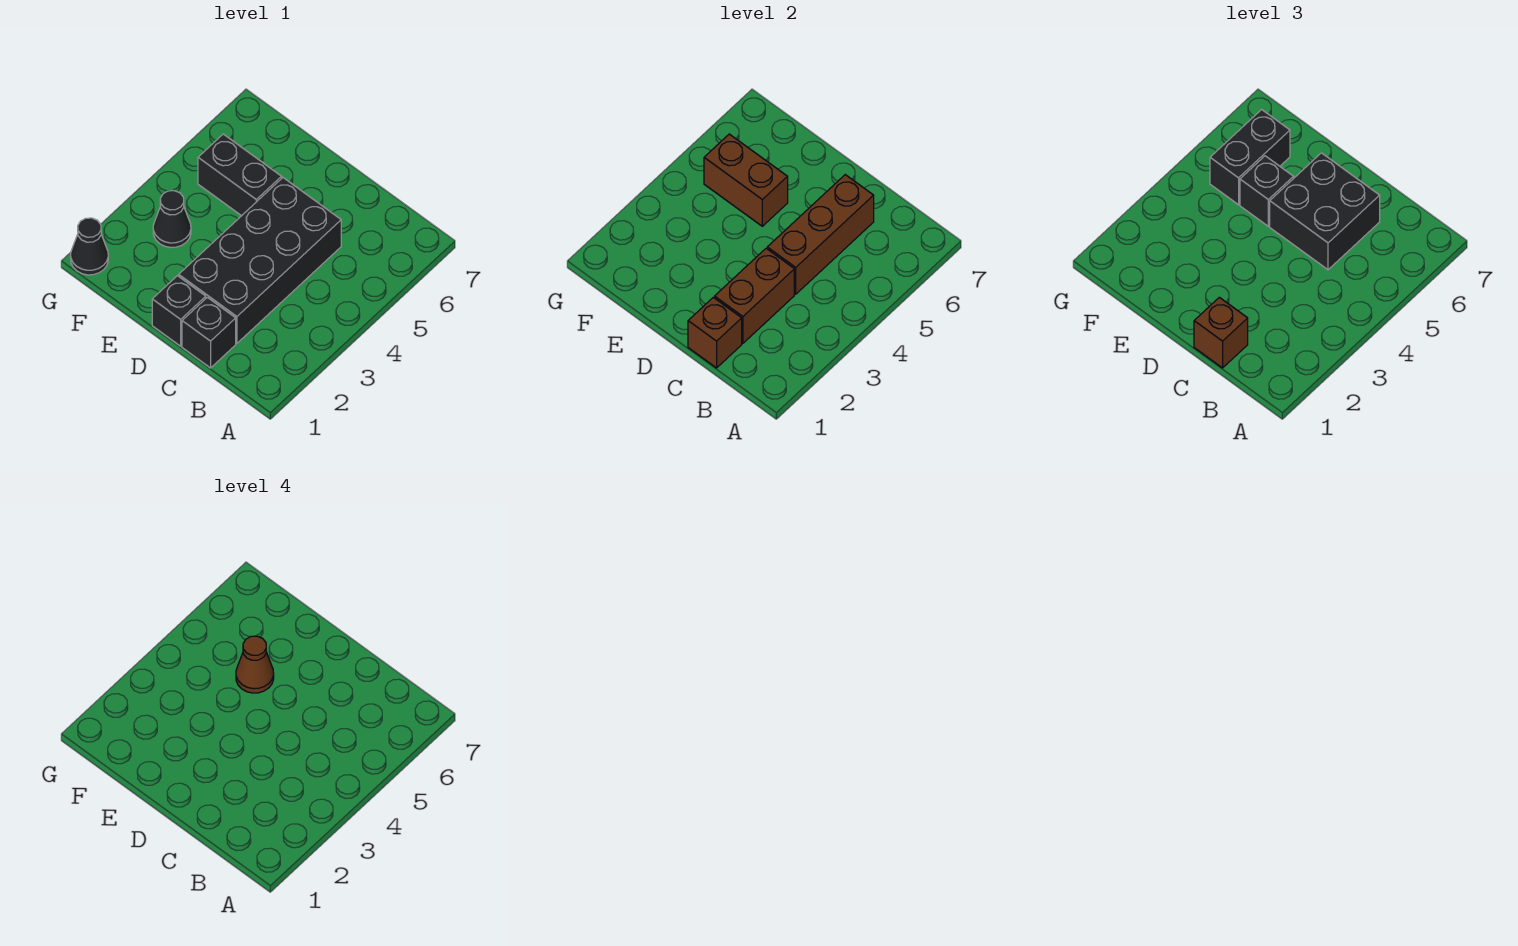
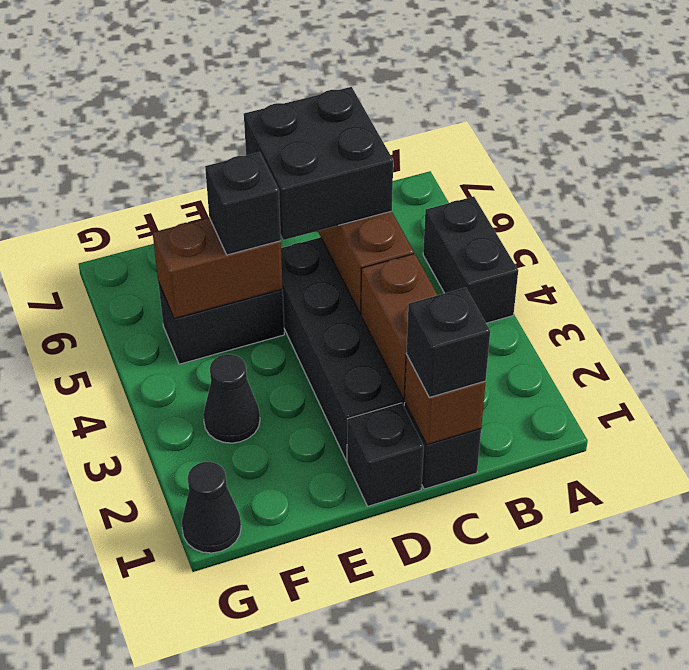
brown 1x1 brick [1194,297,1248,368] -> black 1x1 brick [406,288,490,397]
brown 1x1 cone [236,636,274,693] -> none
black 1x2 brick [1210,110,1290,205] -> black 1x2 brick moved to [423,197,518,323]

